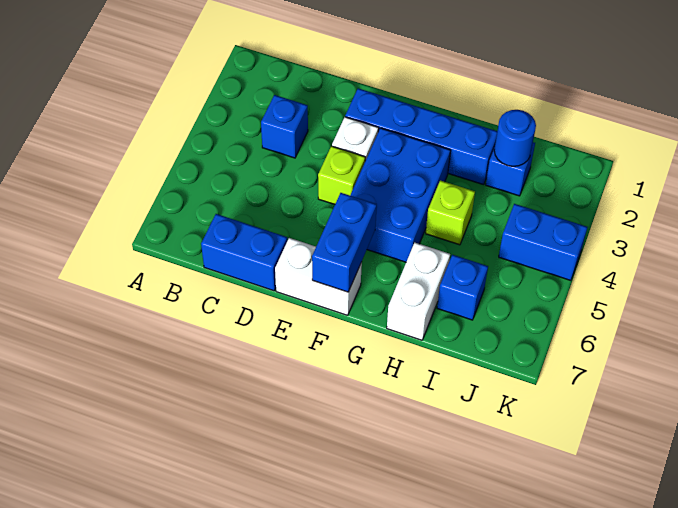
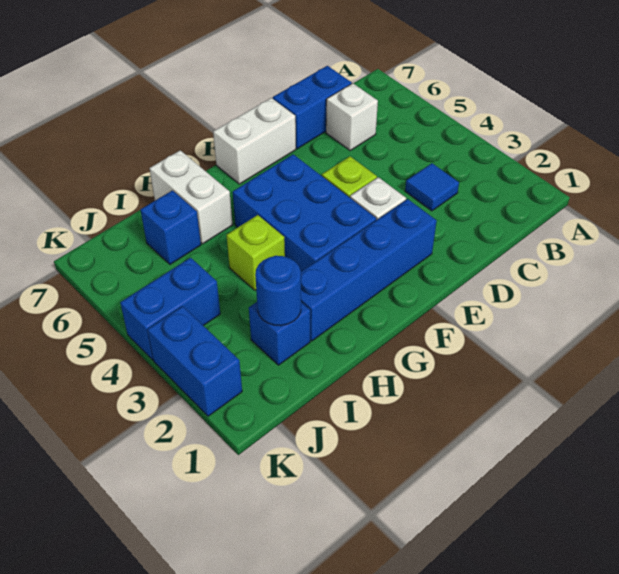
blue 1x1 brick [261,95,308,158] -> blue 1x1 tile [405,163,459,211]
none -> white 1x1 brick [326,83,378,151]
blue 1x2 brick [312,193,377,292] -> blue 1x2 brick moved to [147,306,242,416]

